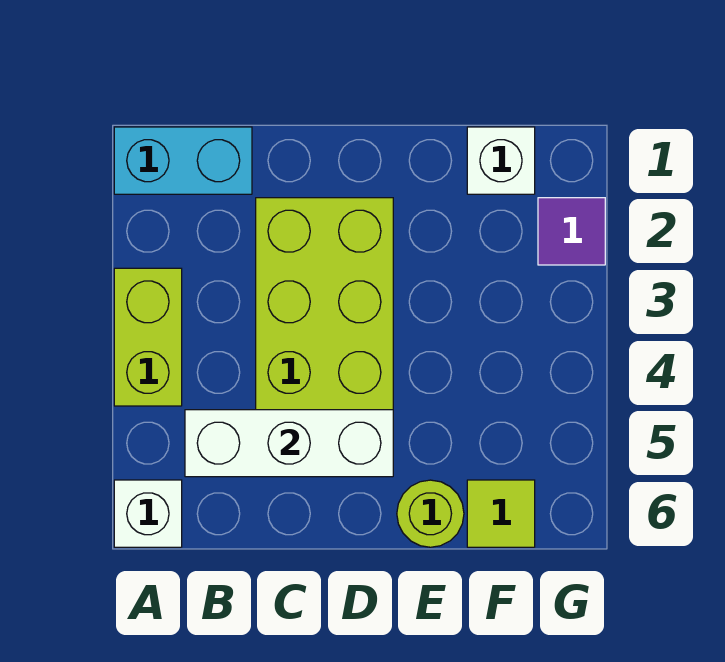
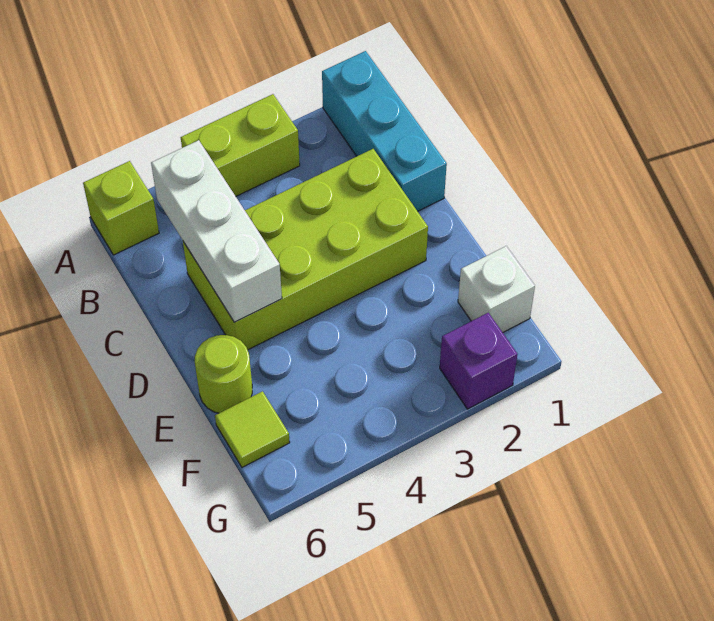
cyan 1x2 brick [114,127,252,194] -> cyan 1x3 brick [322,51,447,211]
white 1x1 brick [114,480,182,547] -> lime 1x1 brick [83,161,159,255]
purple 1x1 tile [538,198,605,265] -> purple 1x1 brick [440,313,517,409]

